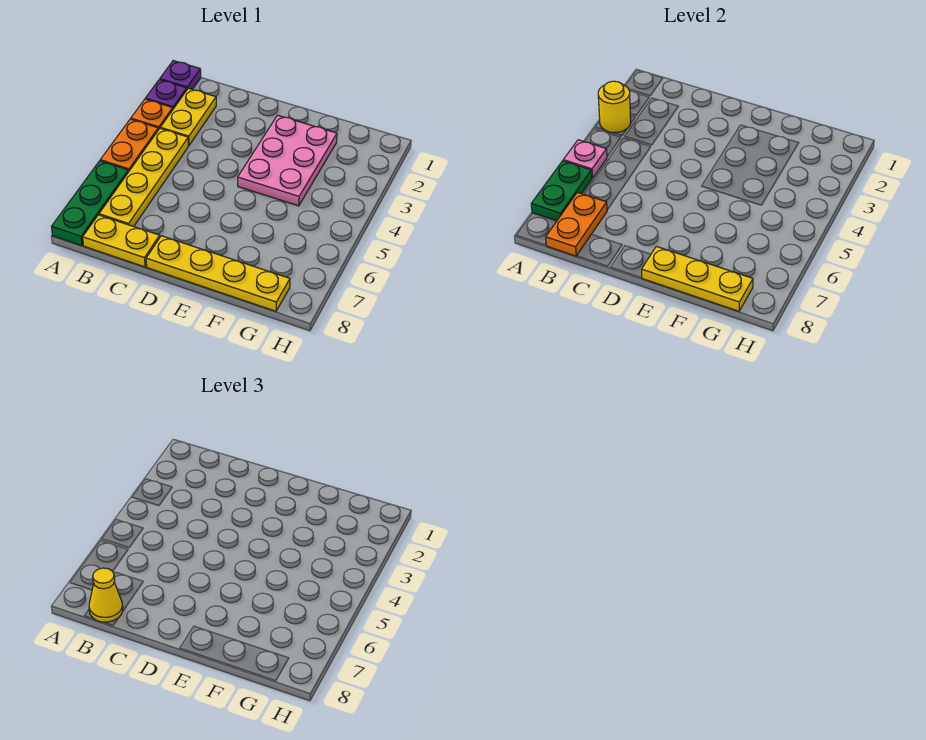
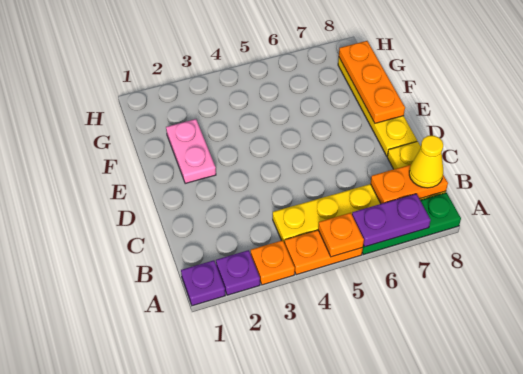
yellow 1x1 round brick [598,81,631,133] -> none
pink 1x1 plate [563,140,607,178] -> orange 1x1 plate [318,213,364,257]
green 1x2 plate [531,161,592,221] -> purple 1x2 plate [352,194,431,247]
yellow 1x2 plate [160,88,216,145] -> none
pink 2x3 plate [238,115,337,206] -> pink 1x2 plate [166,119,216,184]
yellow 1x3 plate [642,246,753,311] -> orange 1x3 plate [339,41,405,123]

